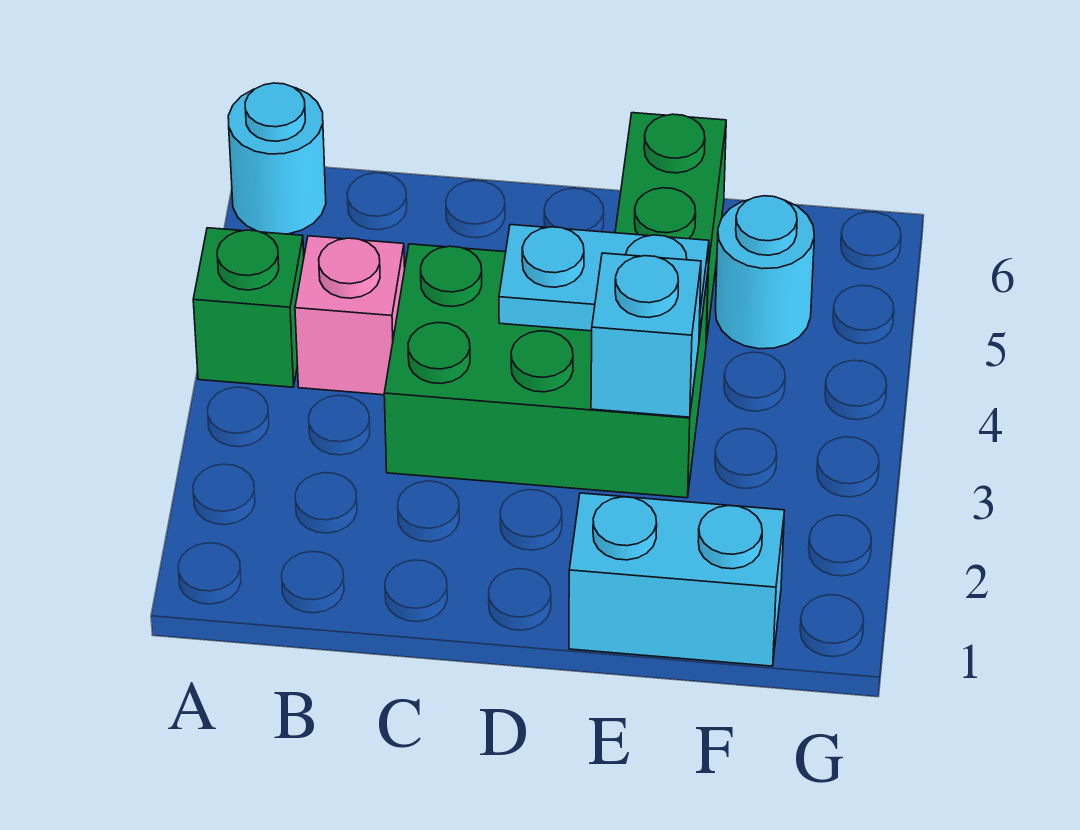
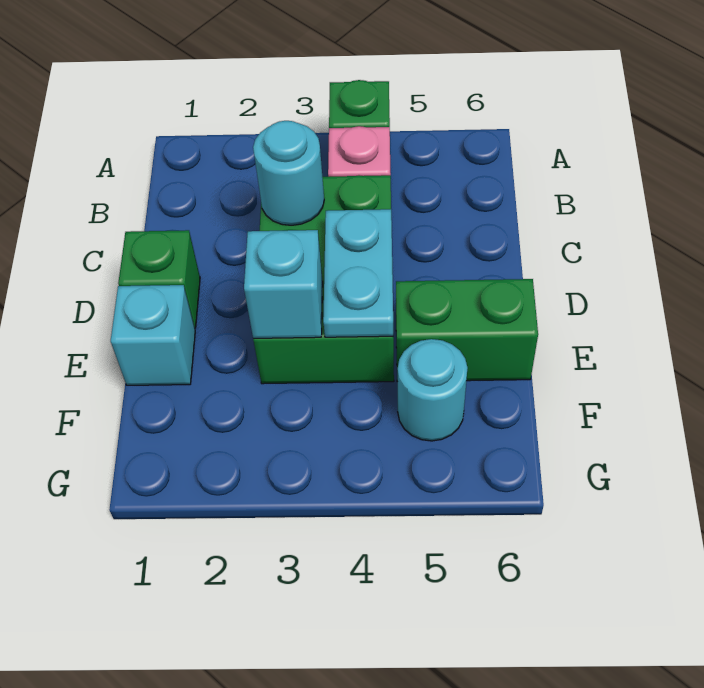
cyan 1x1 round brick [228,83,326,234] -> cyan 1x1 round brick moved to [253,121,324,225]
none -> green 1x1 brick [118,230,200,328]
cyan 1x2 brick [569,493,785,666] -> cyan 1x1 brick [111,285,195,385]

